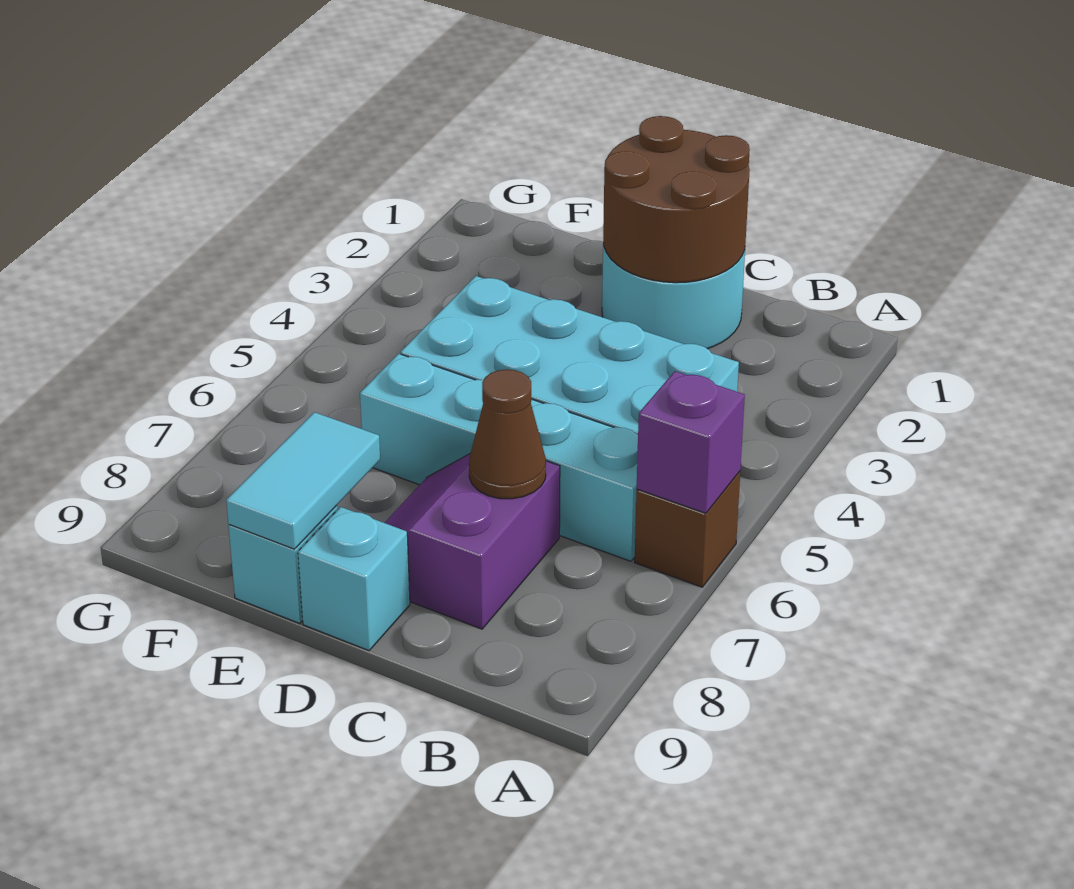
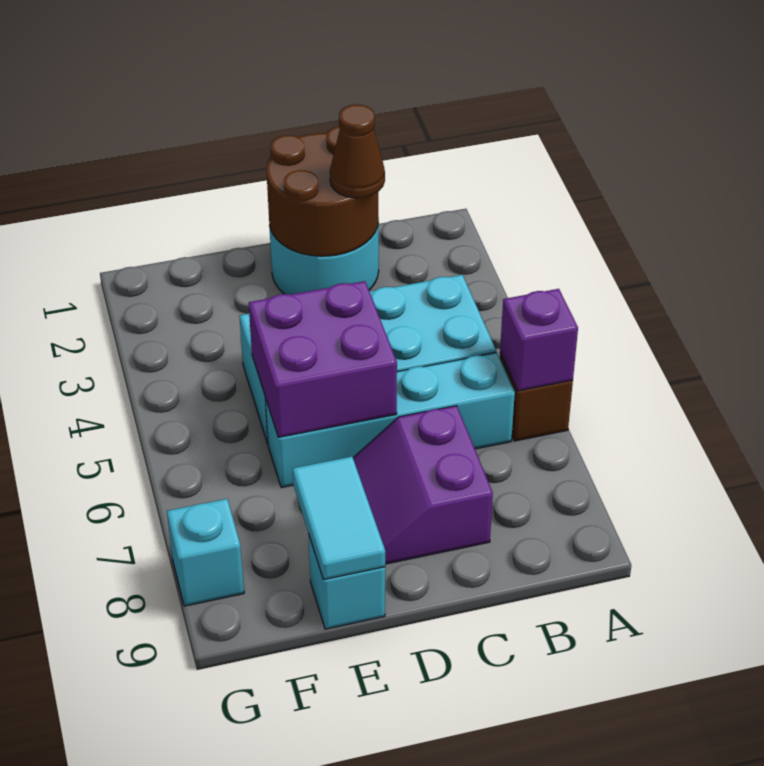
brown 1x1 cone [469,369,546,499] -> brown 1x1 cone moved to [330,104,385,198]
none -> purple 2x2 brick [249,281,397,437]
cyan 1x1 brick [298,507,410,651] -> cyan 1x1 brick moved to [167,499,244,606]

